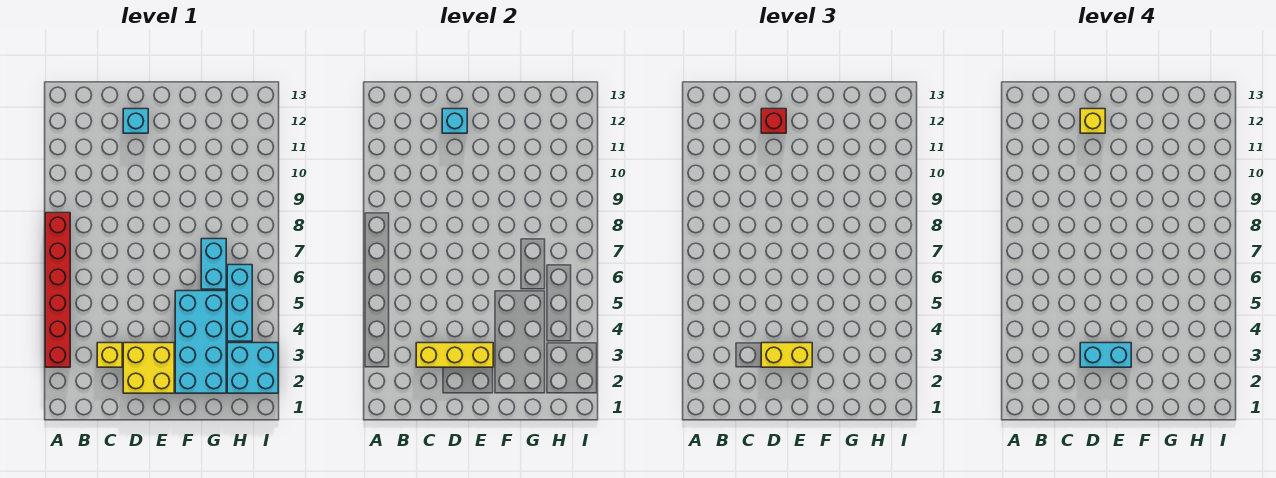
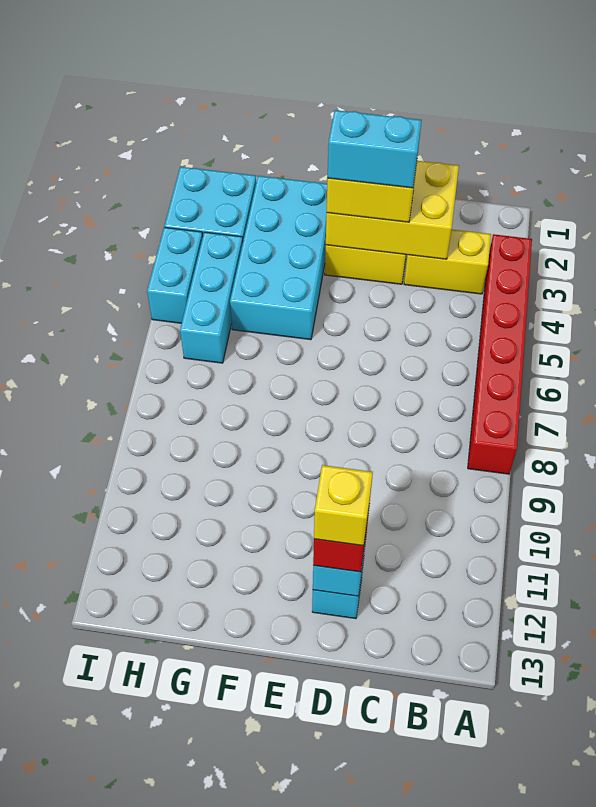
yellow 1x1 brick [97,343,122,367] -> yellow 1x2 brick [404,230,491,294]
yellow 1x3 brick [416,343,493,367] -> yellow 2x3 brick [326,161,459,259]
cyan 1x2 brick [201,239,226,289] -> cyan 1x2 brick moved to [147,227,203,323]

